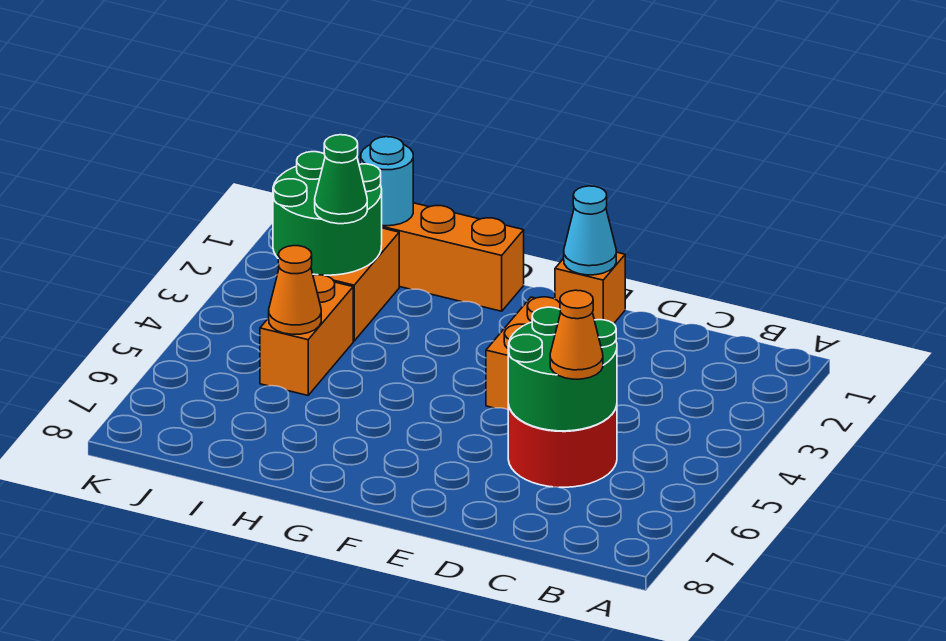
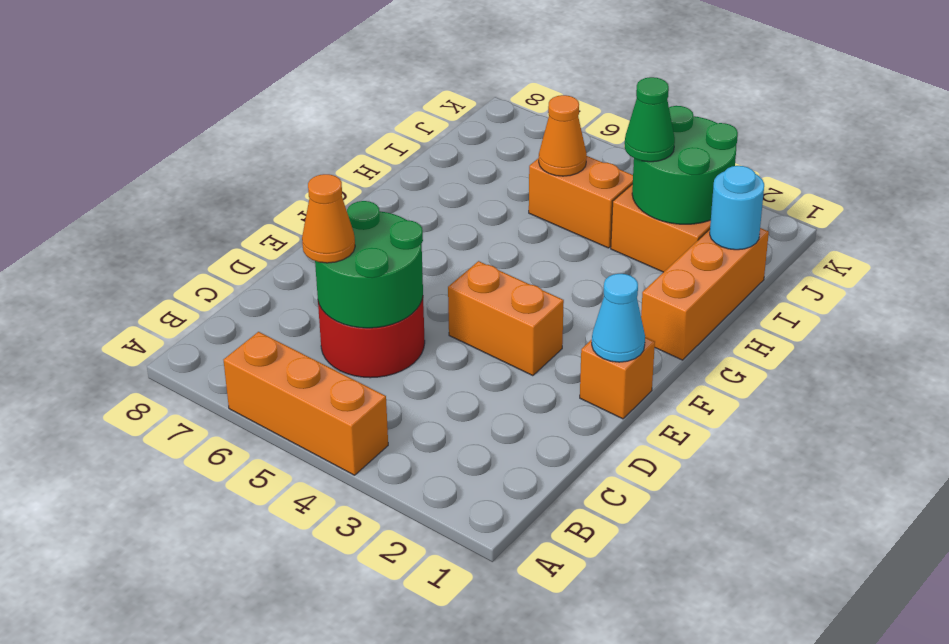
none -> orange 1x3 brick [224,332,388,475]

